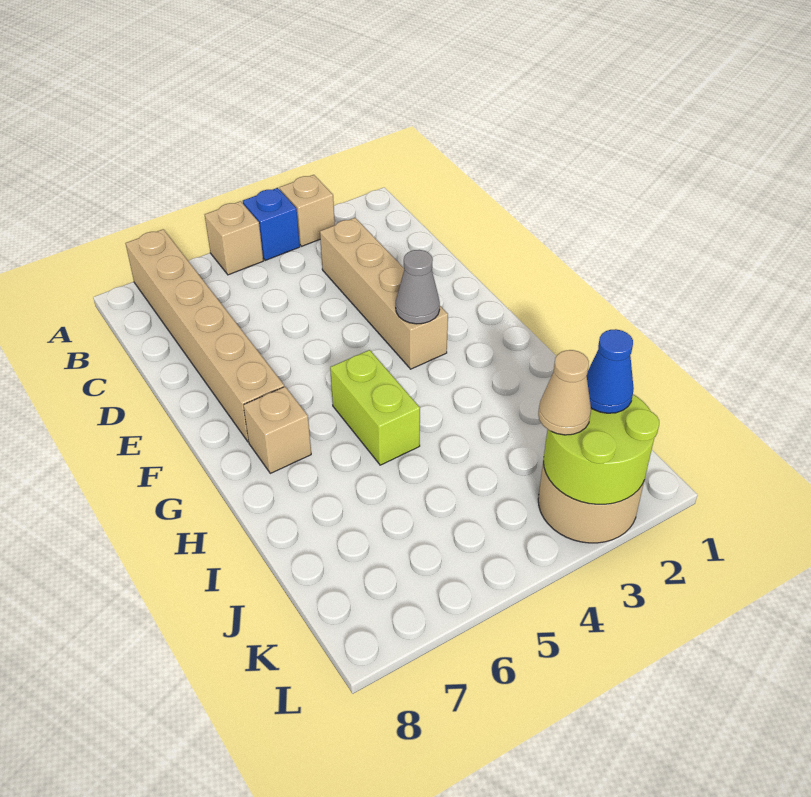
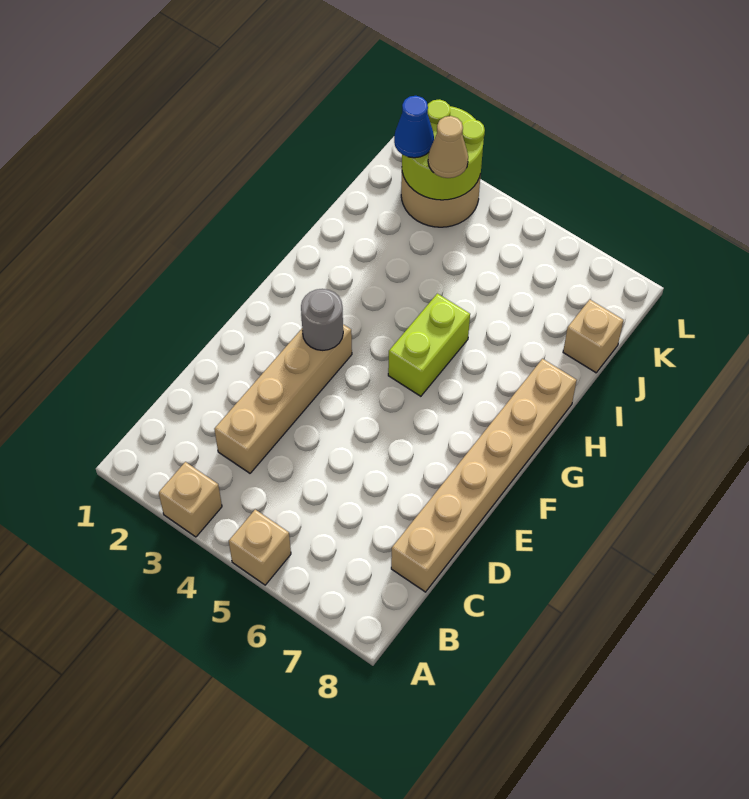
blue 1x1 brick [243,188,300,261] -> none
tan 1x6 brick [126,229,284,442] -> tan 1x6 brick moved to [391,359,577,592]
grey 1x1 cone [396,250,440,324] -> grey 1x1 round brick [301,289,343,350]
tan 1x1 brick [243,387,311,473] -> tan 1x1 brick moved to [563,300,623,373]

